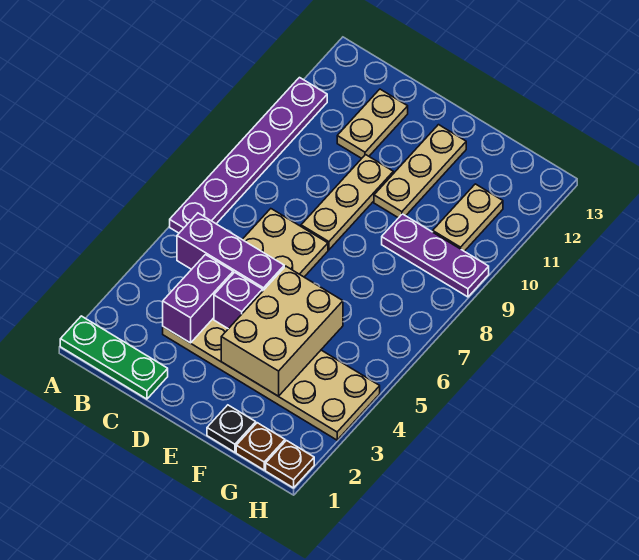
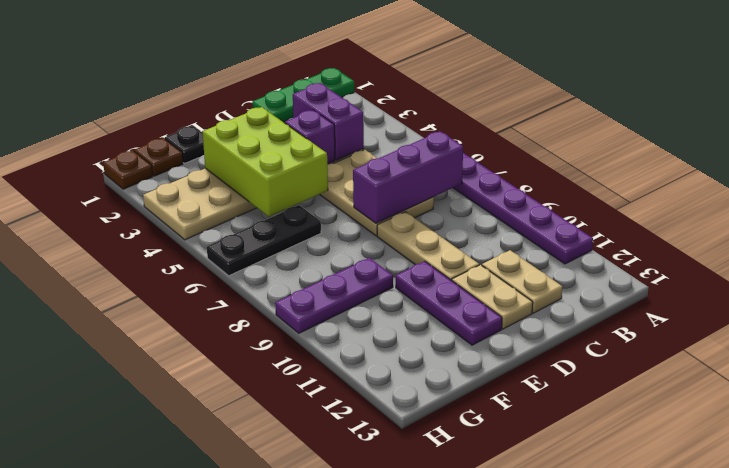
purple 1x3 brick [177,213,284,290] -> purple 1x3 brick moved to [353,131,463,224]
tan 2x3 brick [221,266,343,396] -> lime 2x3 brick [203,107,328,217]
tan 1x3 plate [374,125,466,218] -> purple 1x3 plate [396,261,502,345]
none -> black 1x3 plate [207,205,321,276]
tan 1x2 plate [433,184,503,251] -> tan 1x2 plate moved to [452,265,533,329]

